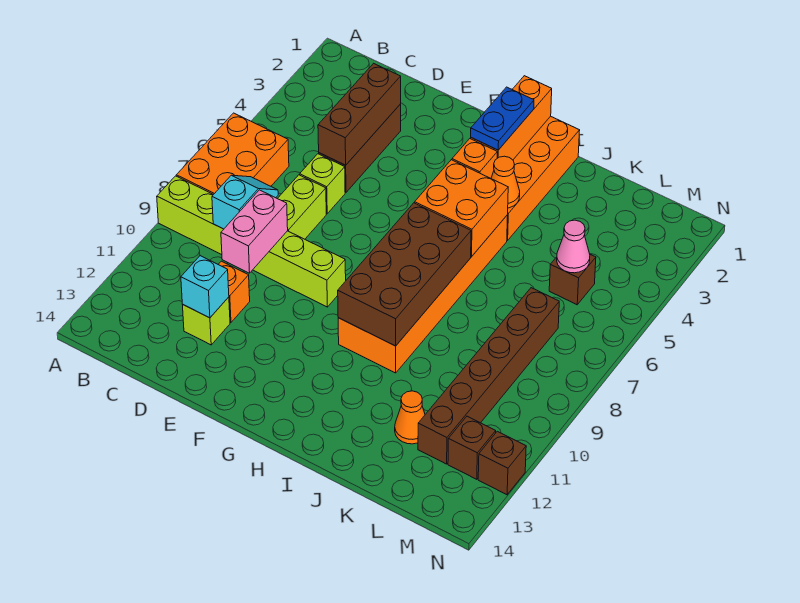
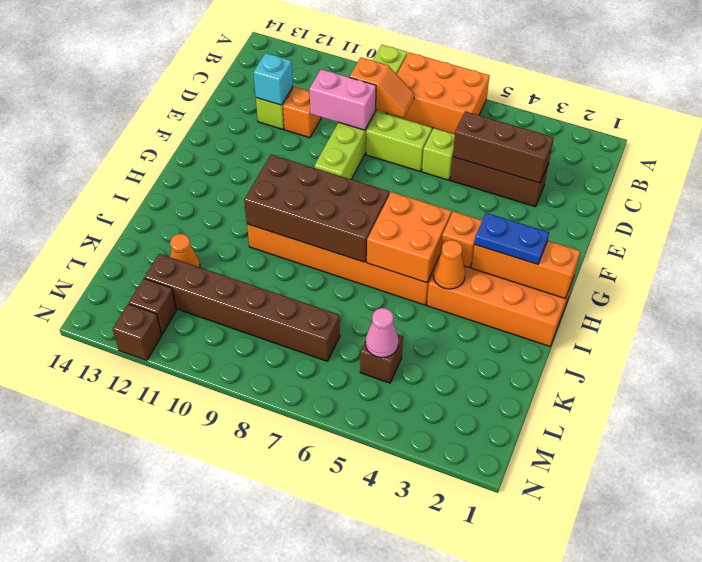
cyan 1x2 slope [212,175,278,229] -> orange 1x2 slope [350,57,414,118]

